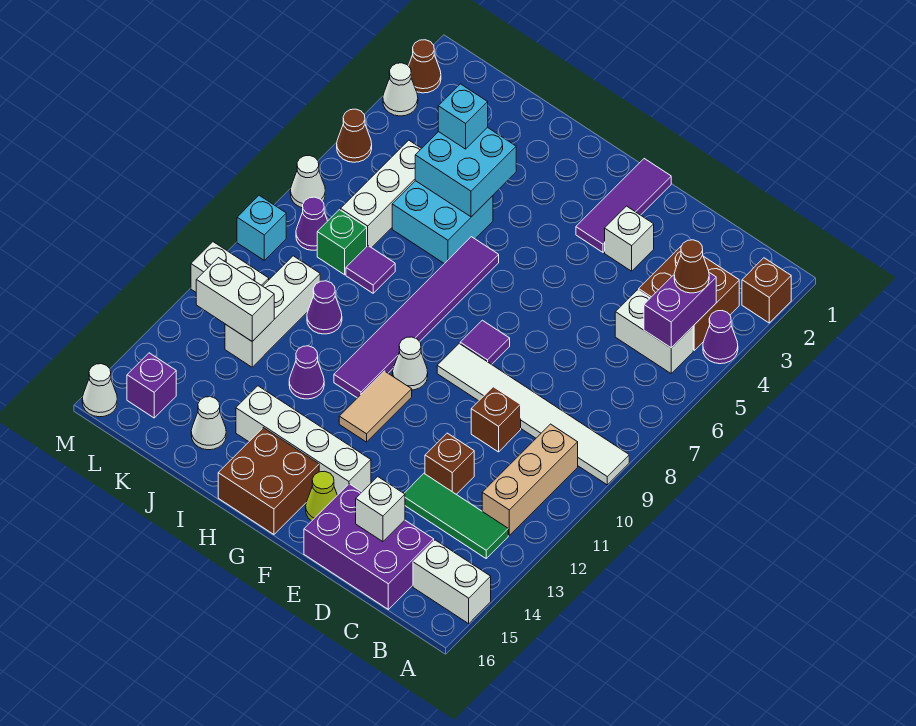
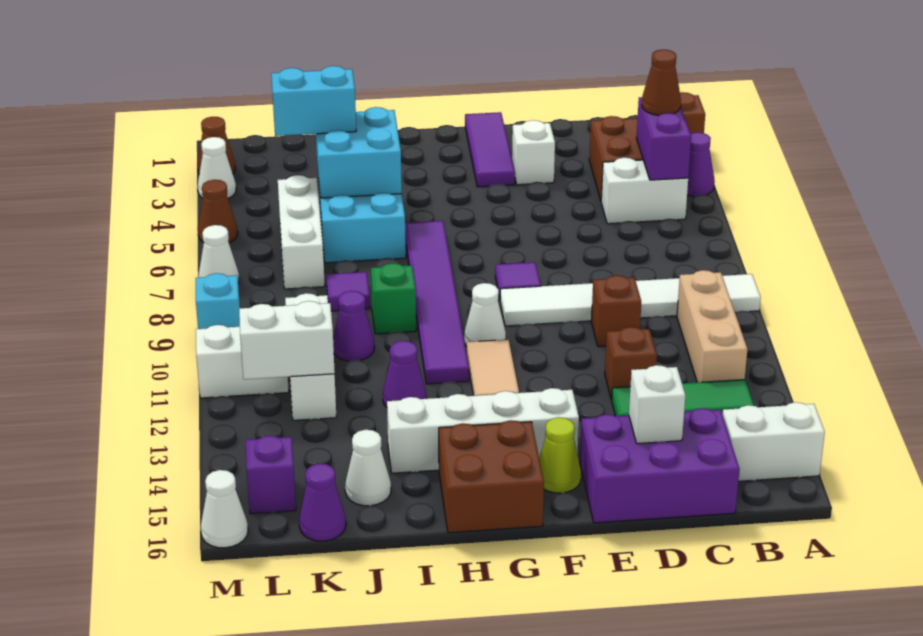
cyan 1x1 brick [438,84,488,149] -> cyan 1x2 brick [271,66,356,136]
green 1x1 brick [317,210,367,275] -> green 1x1 brick moved to [371,263,416,334]
purple 1x1 cone [296,197,327,250] -> purple 1x1 cone moved to [299,464,346,541]

